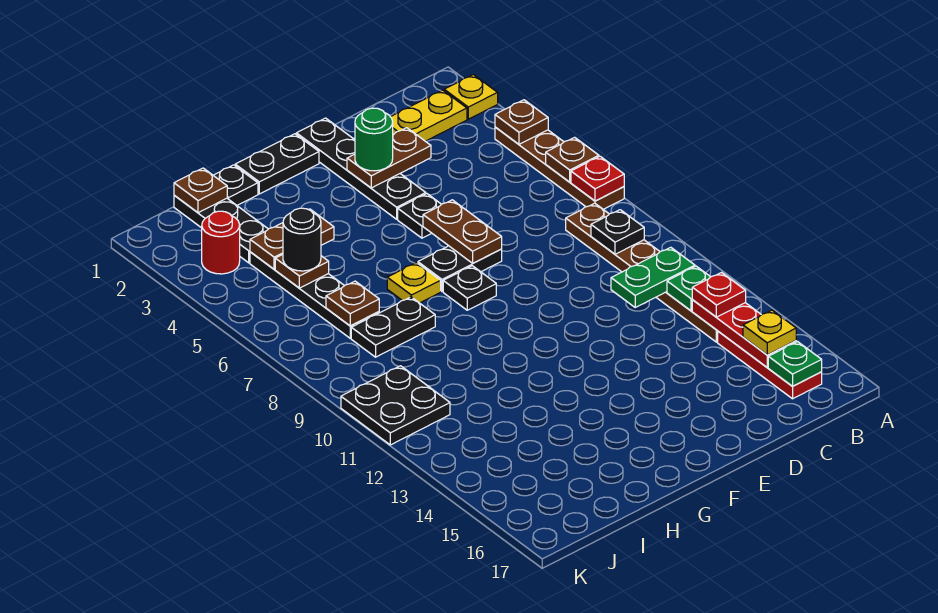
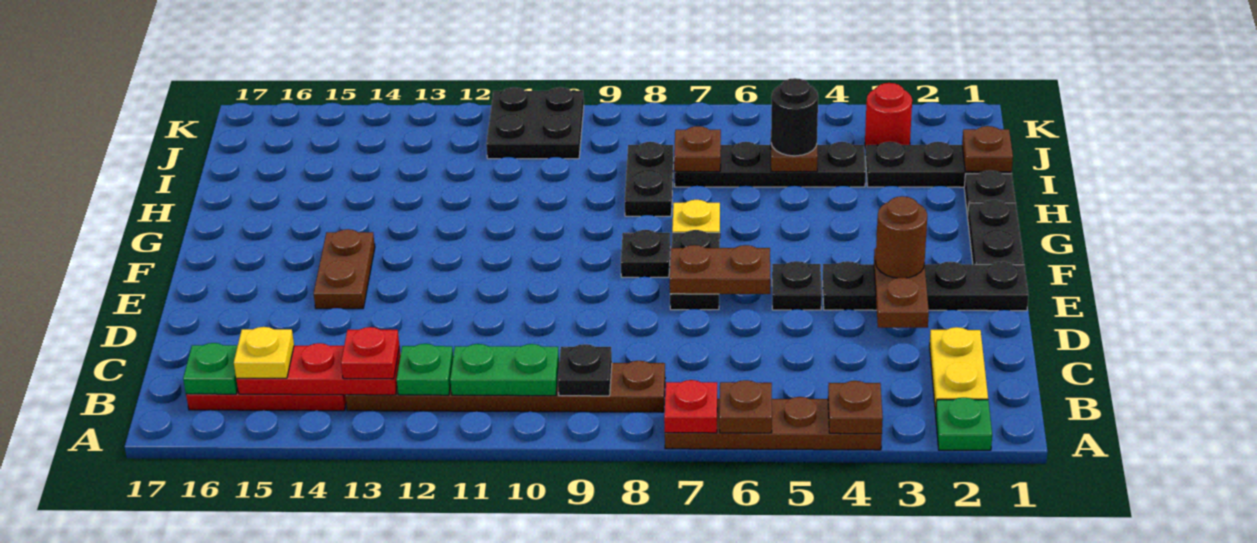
yellow 1x1 plate [444,75,498,119] -> green 1x1 plate [935,398,992,450]
green 1x2 plate [611,247,695,307] -> green 1x2 plate turned to [450,344,559,396]
green 1x1 round brick [355,108,393,171] -> brown 1x1 round brick [875,196,927,278]
brown 1x2 plate [250,209,334,269] -> brown 1x2 plate moved to [314,229,375,309]

